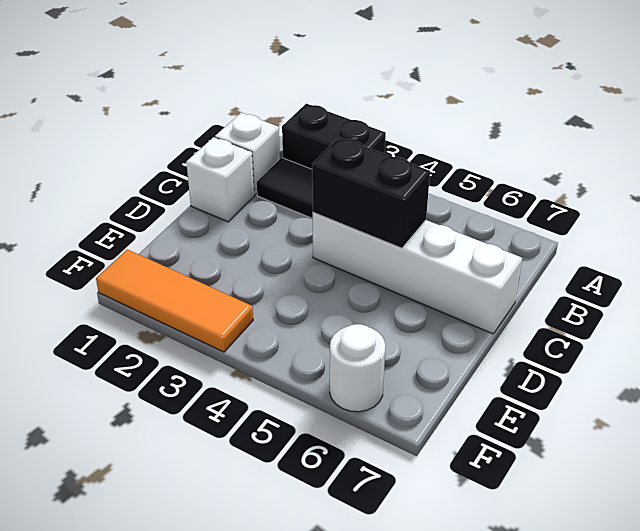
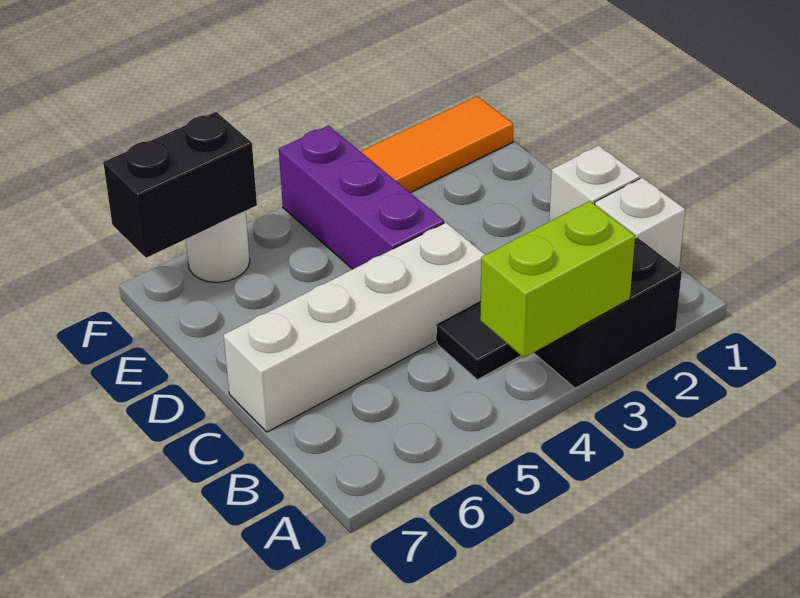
none -> lime 1x2 brick [480,201,635,358]
black 1x2 brick [312,137,430,248] -> black 1x2 brick moved to [103,112,257,258]
none -> purple 1x3 brick [279,126,444,269]

